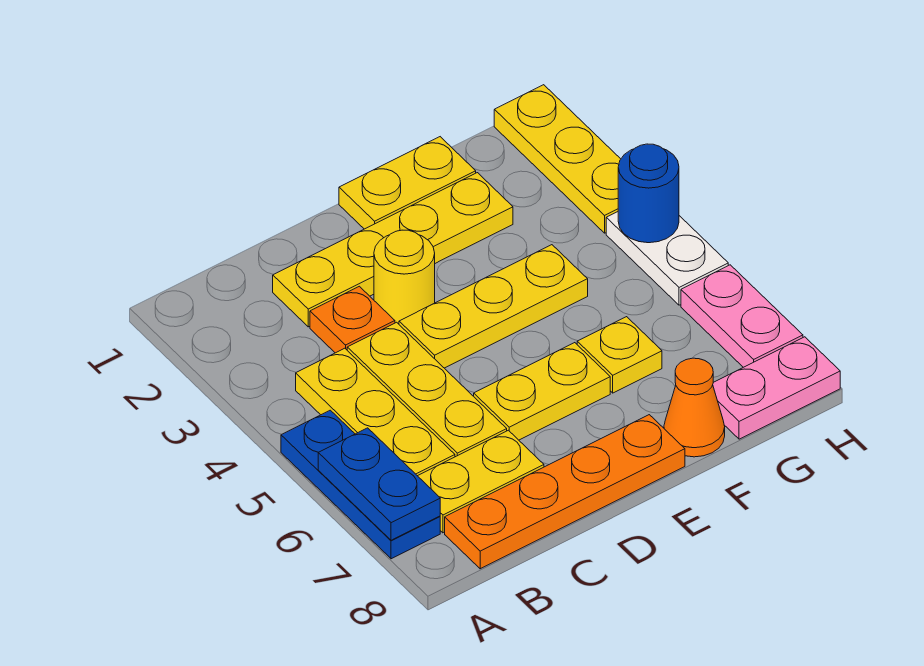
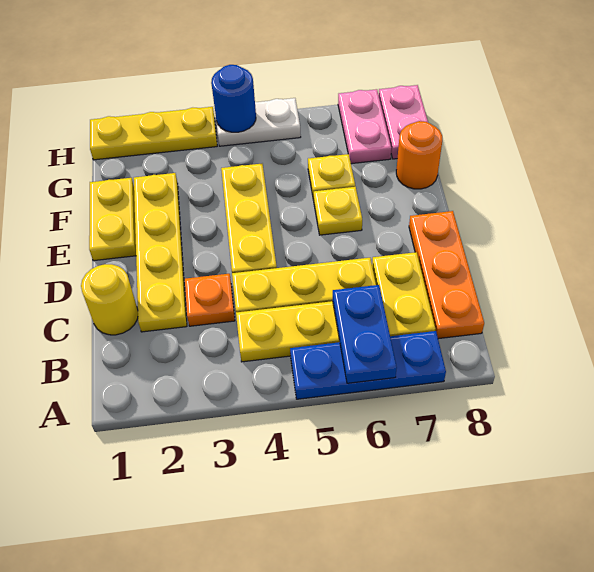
blue 1x2 plate [318,428,440,540] -> blue 1x2 plate turned to [333,285,397,383]
orange 1x4 plate [445,415,685,569] -> orange 1x3 plate [409,211,484,339]
yellow 1x1 round brick [374,230,435,324] -> yellow 1x1 round brick moved to [81,264,138,335]
yellow 1x2 plate [474,343,610,440] -> yellow 1x1 plate [314,187,362,235]
orange 1x1 cone [664,358,725,457] -> orange 1x1 round brick [396,121,442,189]
pink 1x2 plate [681,265,803,367] -> pink 1x2 plate turned to [338,89,391,164]

